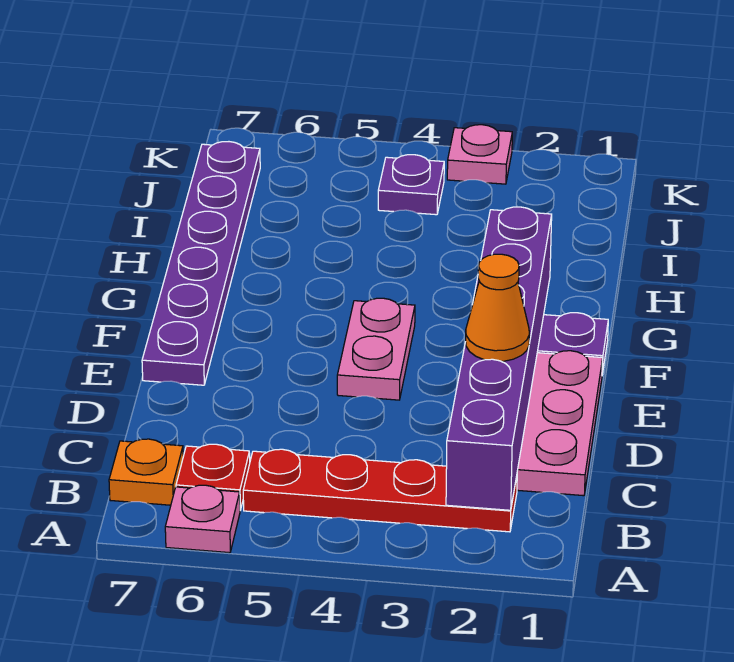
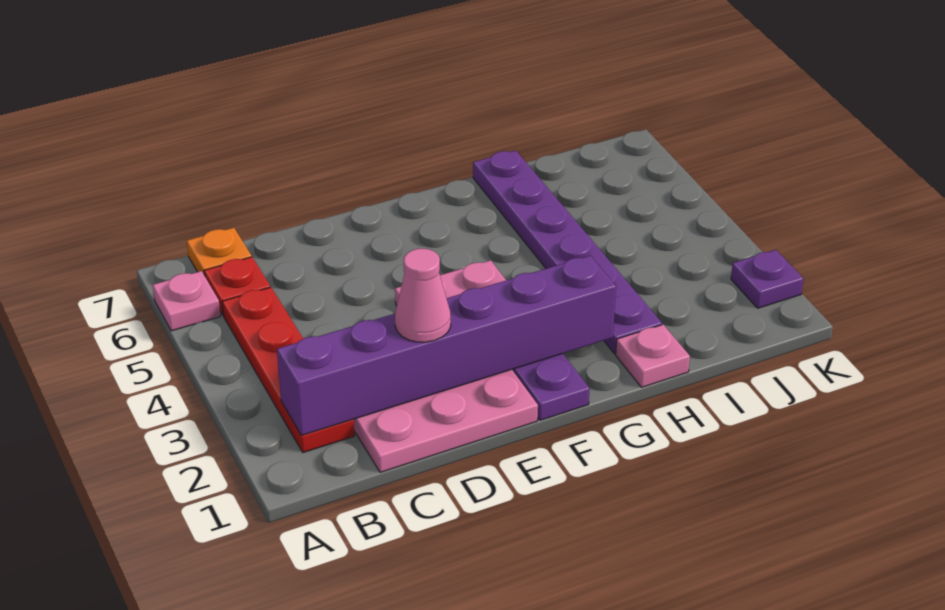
orange 1x1 cone [466,254,529,361] -> pink 1x1 cone [395,249,451,342]
purple 1x6 plate [142,142,260,385] -> purple 1x6 plate turned to [473,150,662,354]
purple 1x1 plate [378,155,444,215] -> purple 1x1 plate moved to [731,250,804,308]
pink 1x1 plate [447,125,512,184] -> pink 1x1 plate moved to [616,325,690,387]

